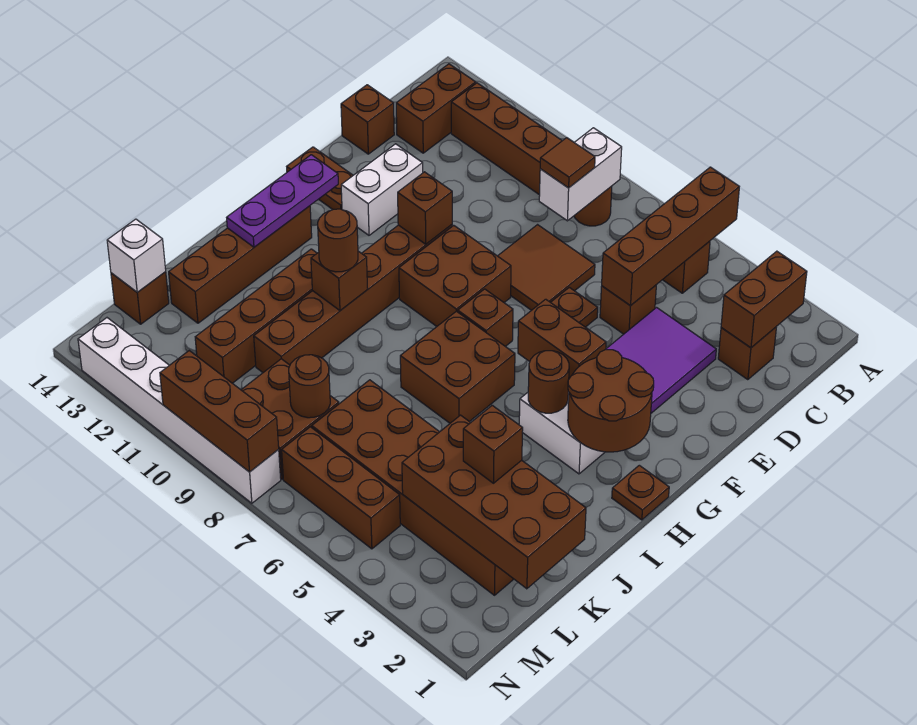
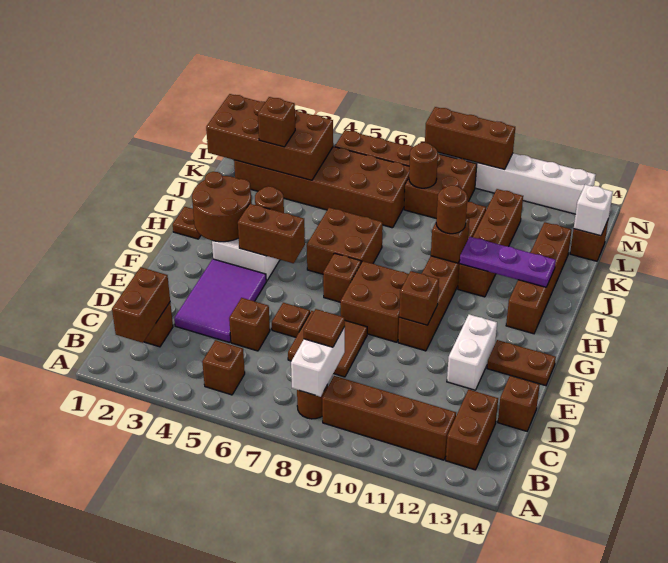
brown 1x4 brick [602,167,739,306] -> none
purple 1x3 plate [227,155,338,247] -> purple 1x3 plate turned to [460,237,556,287]

